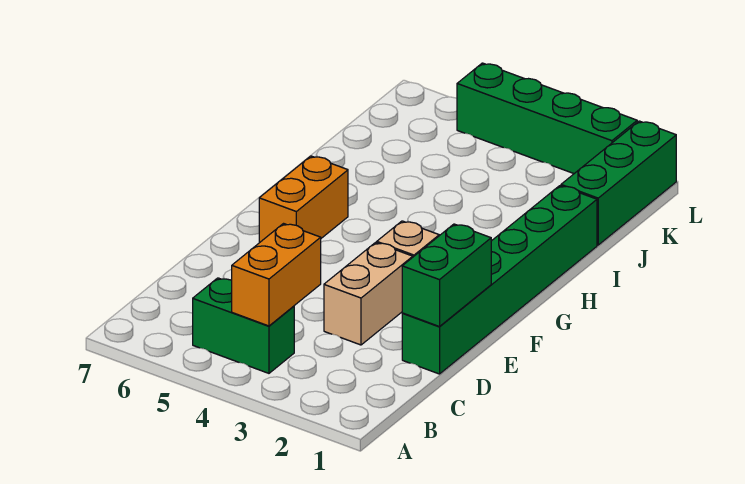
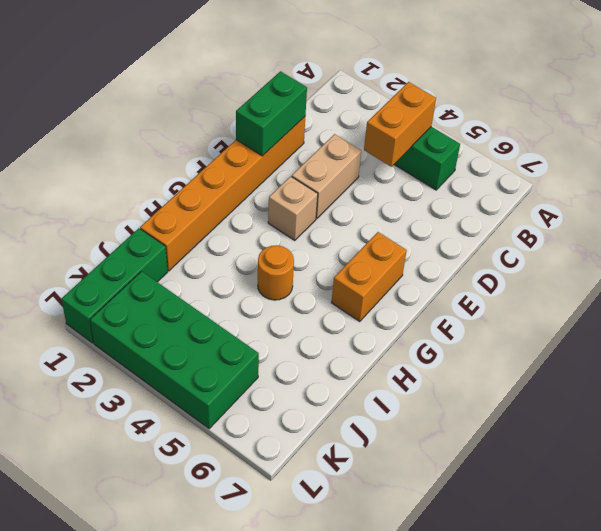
green 1x6 brick [402,186,597,374] -> orange 1x6 brick [140,117,305,271]
none -> orange 1x1 round brick [258,245,294,300]
green 1x4 brick [457,63,637,173] -> green 2x4 brick [90,271,259,429]

